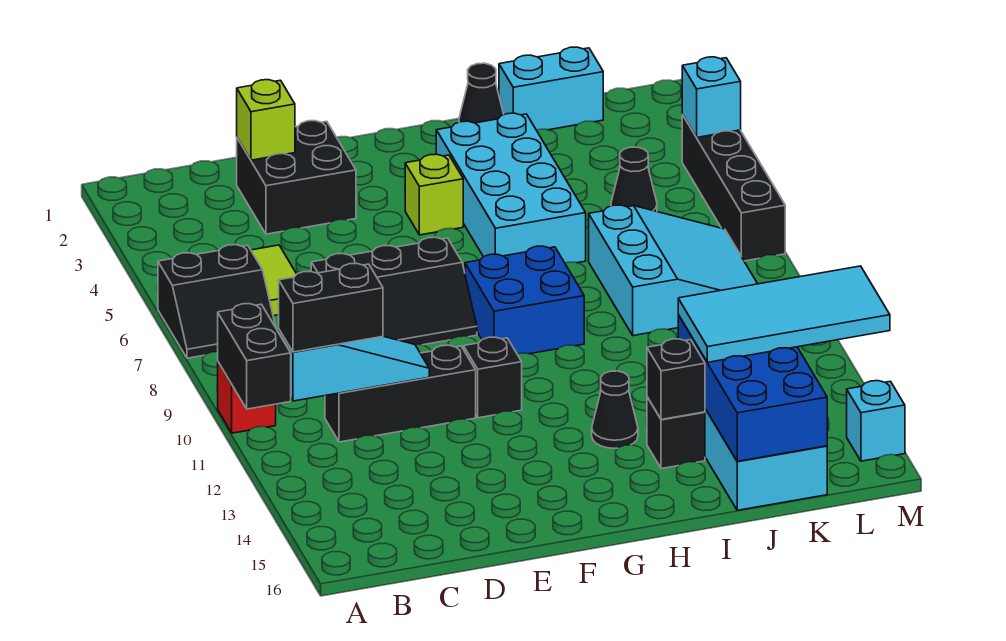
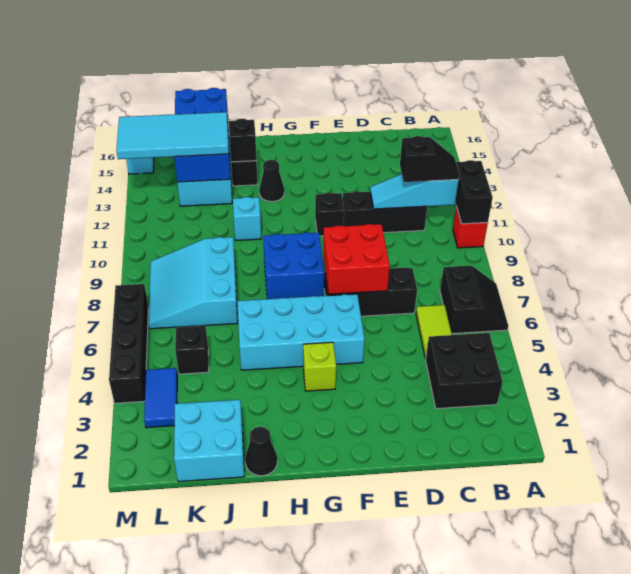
black 2x2 slope [158,245,276,358] -> black 2x2 slope turned to [440,266,508,334]
black 1x2 brick [279,263,383,352] -> black 1x2 slope [400,136,459,182]
black 2x2 brick [237,121,356,234] -> black 2x2 brick moved to [426,333,503,409]
lime 1x1 brick [237,80,295,160] -> none
none -> red 2x2 brick [323,224,390,294]
cyan 2x4 brick [436,113,586,263] -> cyan 2x4 brick turned to [237,294,365,370]
cyan 1x2 brick [499,47,603,130] -> cyan 2x2 brick [174,400,244,482]
black 1x1 cone [611,147,657,211] -> black 1x1 brick [175,326,209,374]
none -> blue 1x2 tile [144,368,177,428]
cyan 1x1 brick [682,57,741,137] -> cyan 1x1 brick moved to [233,197,261,240]

